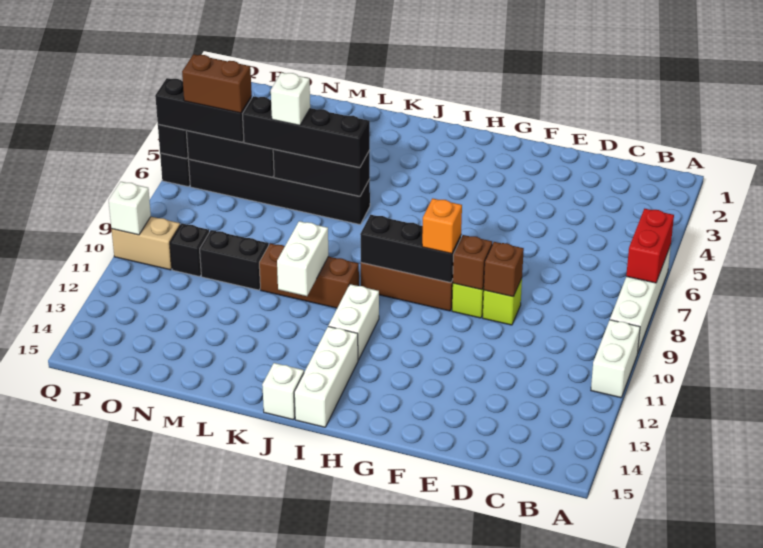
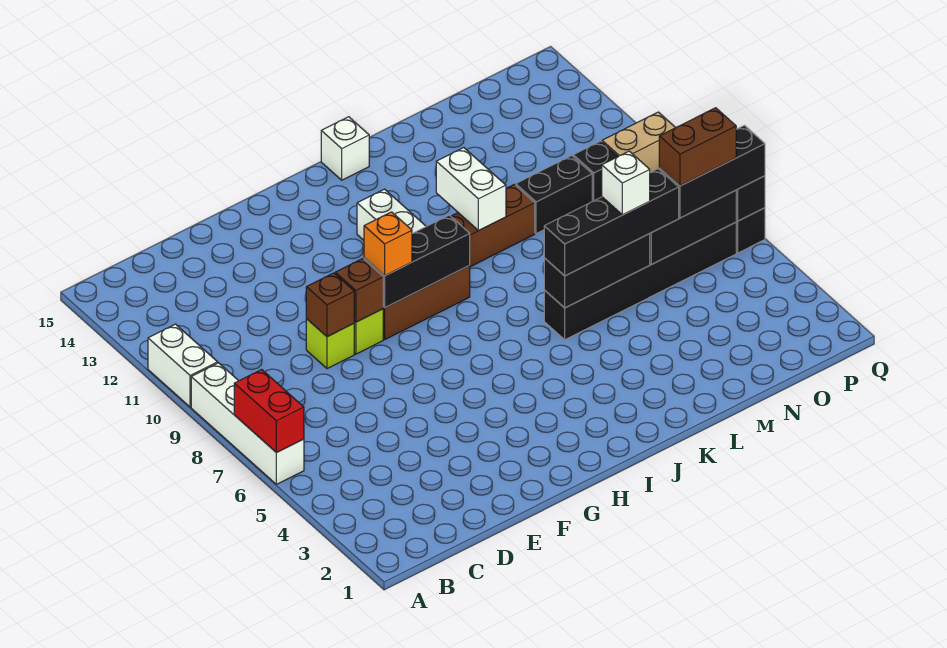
white 1x3 brick [294,326,358,427] -> none
white 1x1 brick [109,182,151,235] -> none

